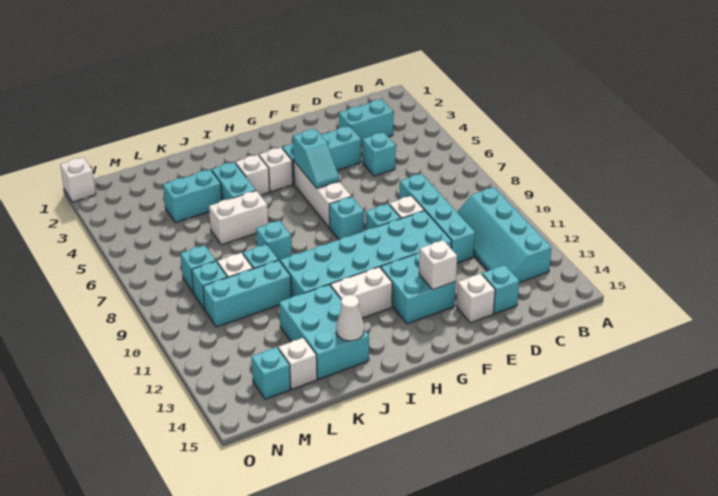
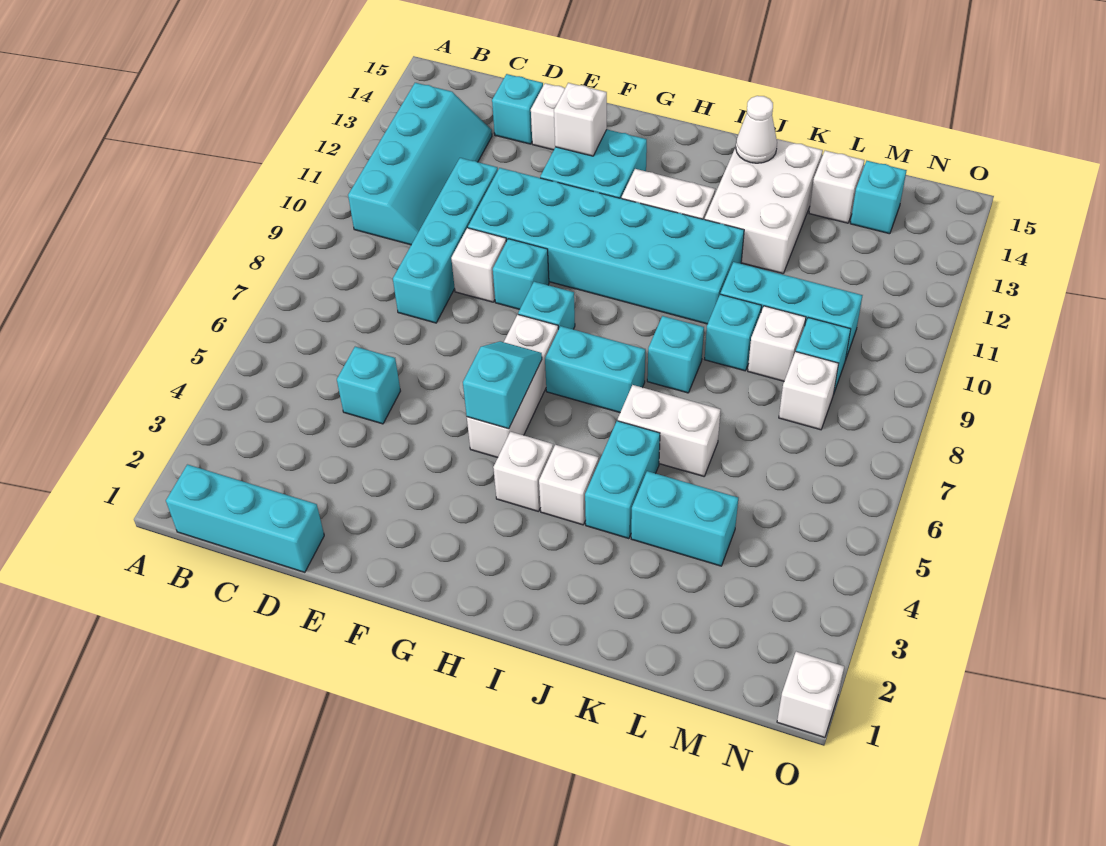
cyan 1x2 brick [339,99,393,146] -> cyan 1x2 brick moved to [545,326,645,412]
cyan 1x3 brick [282,126,361,184] -> cyan 1x3 brick moved to [166,465,324,572]
cyan 2x3 brick [279,285,369,379] -> white 2x3 brick [705,139,823,274]
cyan 1x1 brick [181,245,215,293] -> white 1x1 brick [779,352,839,430]

